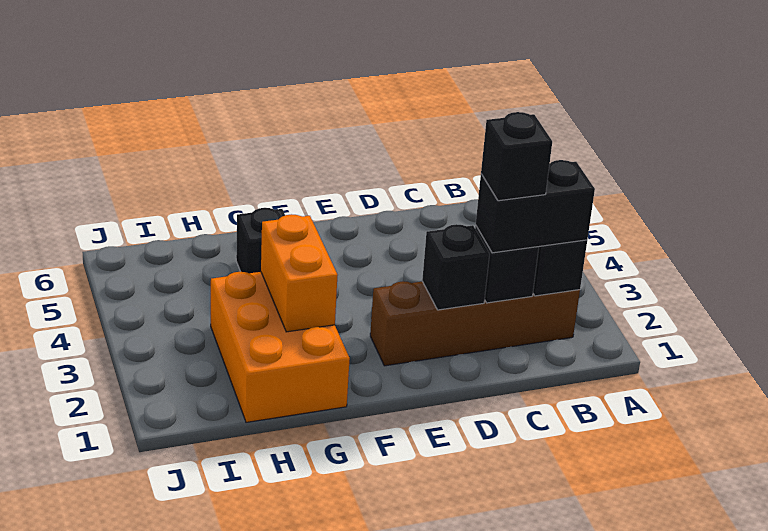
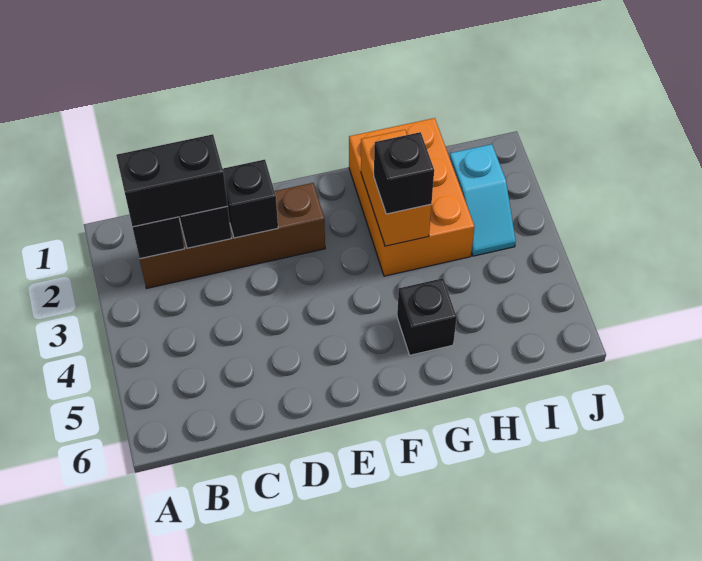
black 1x1 brick [481,112,552,201] -> black 1x1 brick moved to [374,132,434,214]
none -> cyan 1x2 slope [450,144,516,256]

